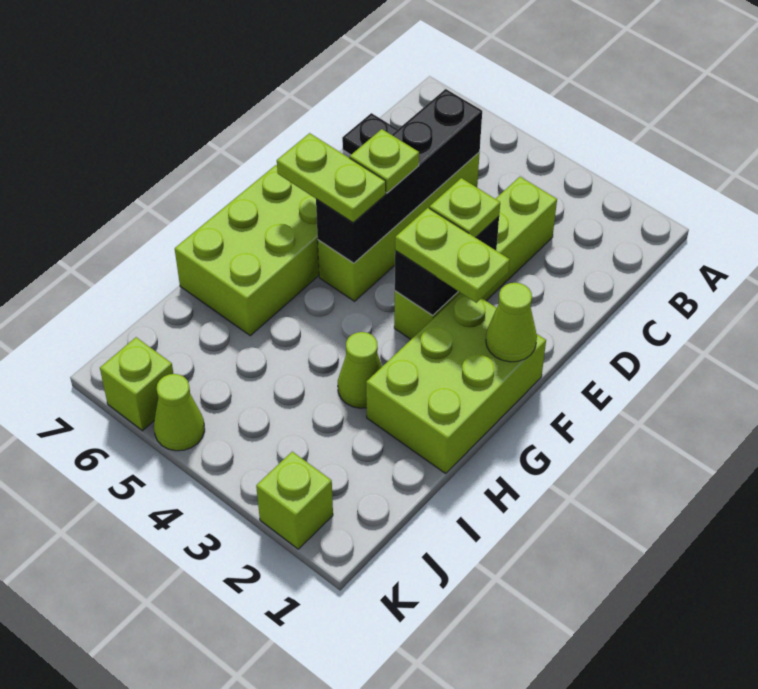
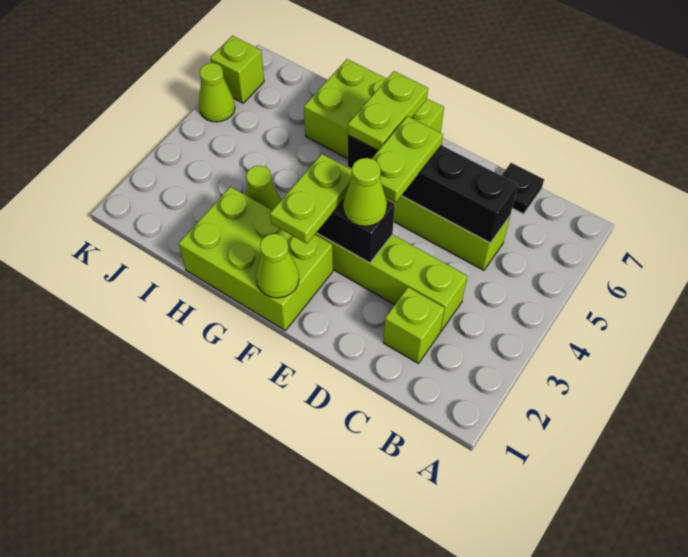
lime 1x1 plate [430,178,500,238] -> lime 1x1 cone [343,158,387,226]
lime 1x1 plate [350,129,419,193] -> lime 1x2 plate [372,116,443,202]
lime 1x1 brick [256,452,333,549] -> lime 1x1 brick moved to [383,287,445,364]

